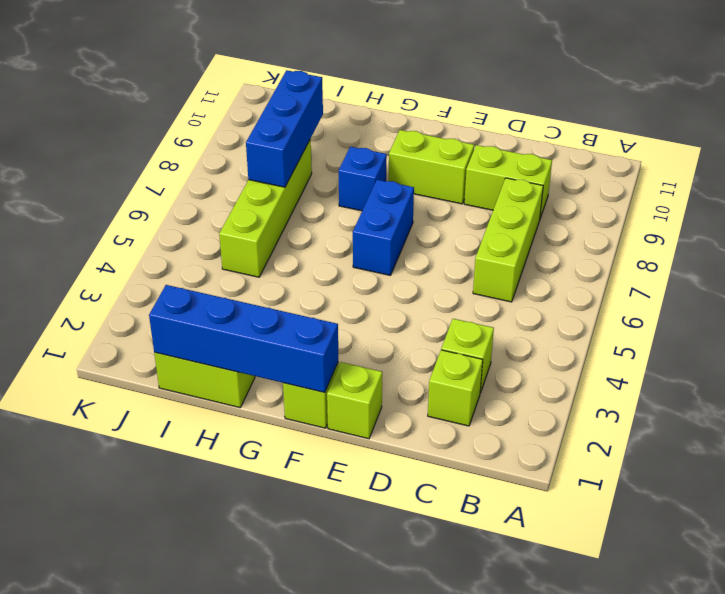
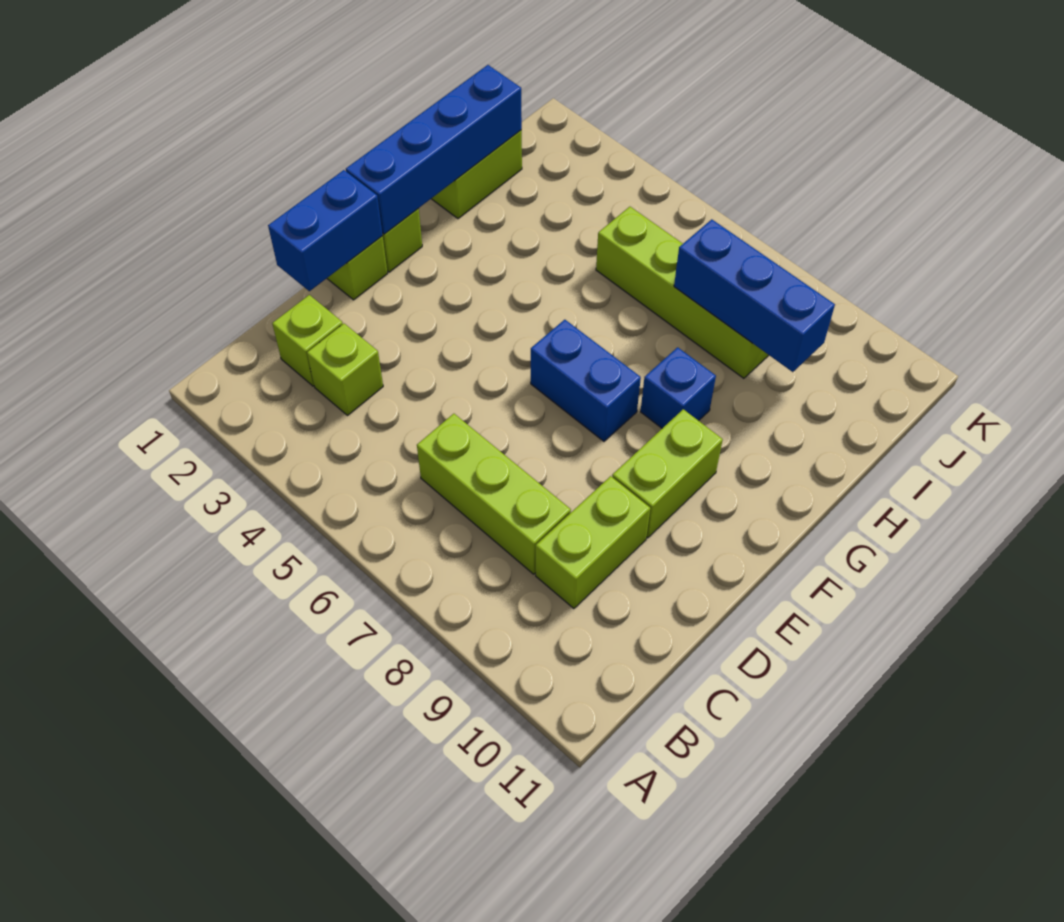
none -> blue 1x2 brick [268,170,383,291]

